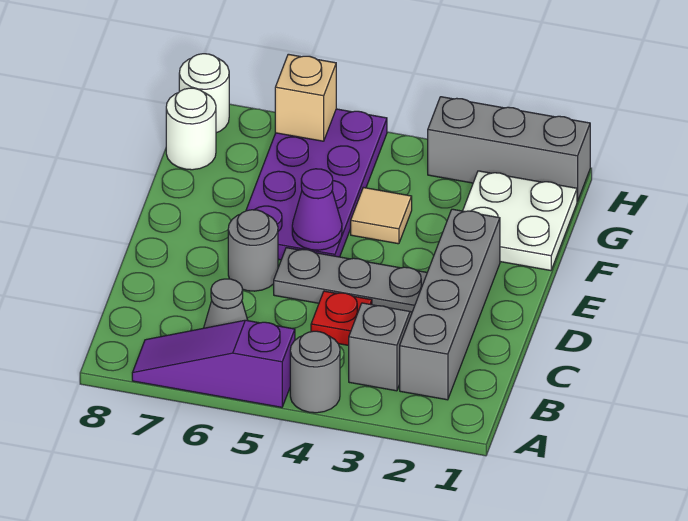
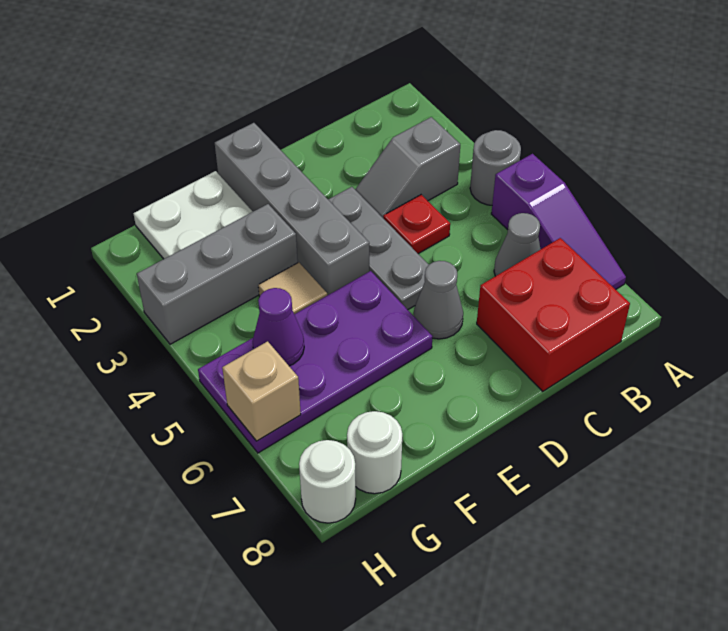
grey 1x4 brick [400,209,500,400] -> grey 1x4 brick turned to [215,123,369,295]
none -> red 2x2 brick [477,238,630,391]
grey 1x1 round brick [228,210,278,291] -> grey 1x1 cone [414,261,463,339]
purple 1x1 cone [292,169,342,250] -> purple 1x1 cone moved to [253,288,304,366]
grey 1x3 brick [428,97,590,201] -> grey 1x3 brick turned to [137,204,298,344]

